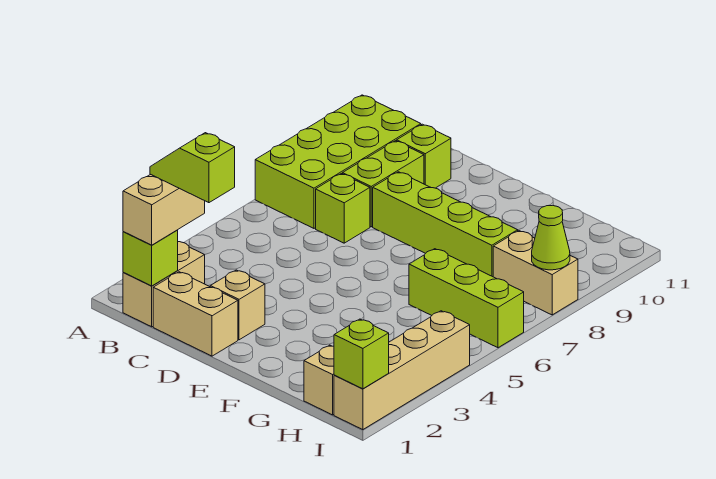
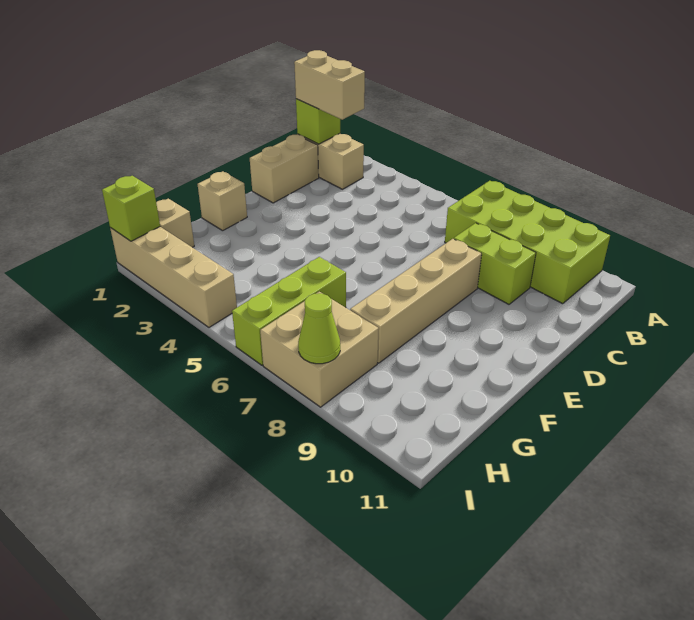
lime 1x2 slope [150,133,235,203] -> none
lime 1x1 brick [316,174,370,243] -> none
lime 1x1 brick [397,124,451,188] -> none
tan 1x1 brick [210,270,265,340] -> tan 1x1 brick moved to [198,171,247,231]
lime 1x4 brick [373,172,518,277] -> tan 1x4 brick [350,239,482,363]
tan 1x2 brick [493,231,578,315] -> tan 2x2 brick [260,292,379,407]

